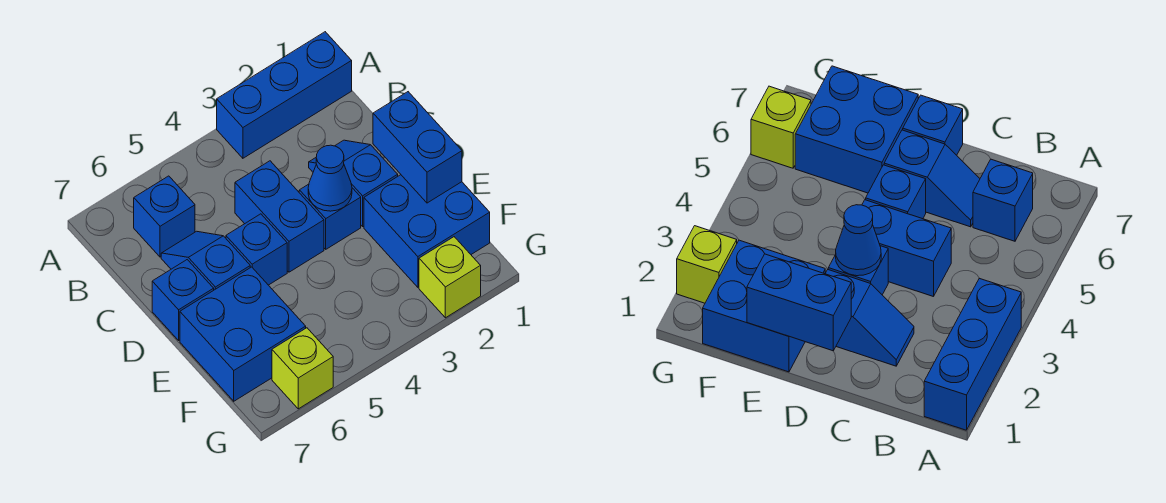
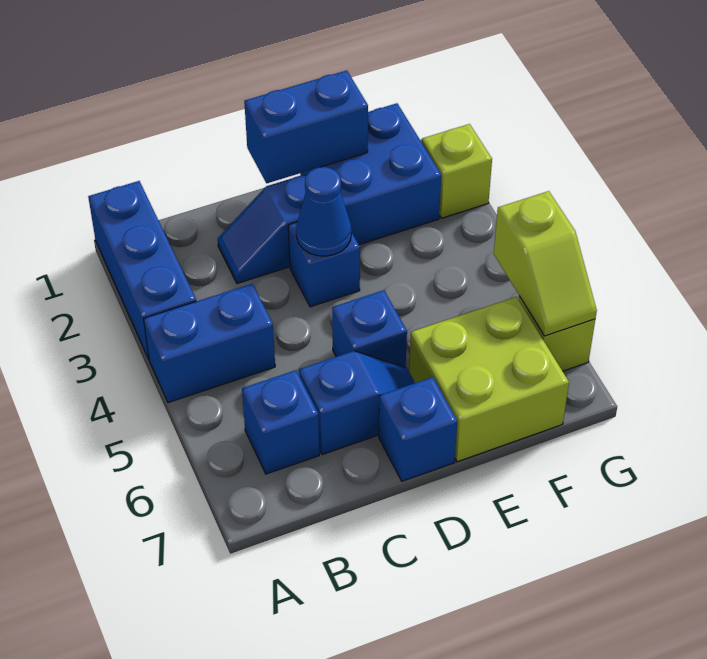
blue 1x2 brick [235,161,324,272] -> blue 1x2 brick moved to [144,284,275,403]
blue 1x2 slope [161,231,250,290] -> blue 1x2 slope turned to [299,351,415,455]
blue 2x2 brick [180,267,306,401] -> lime 2x2 brick [409,297,569,462]
none -> lime 1x2 slope [494,191,597,336]

